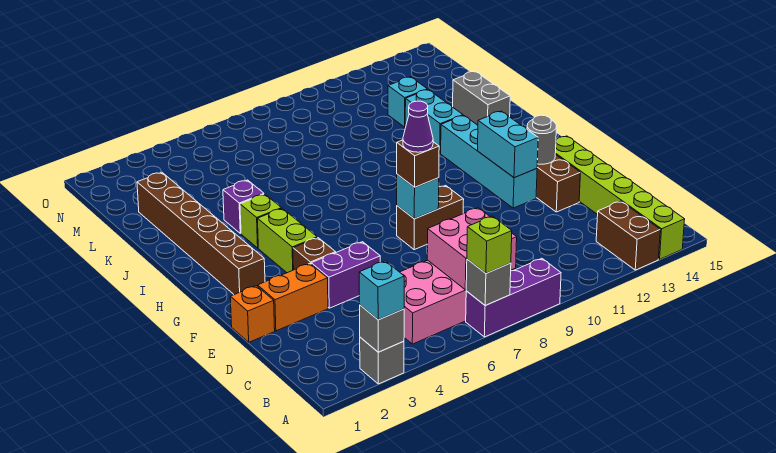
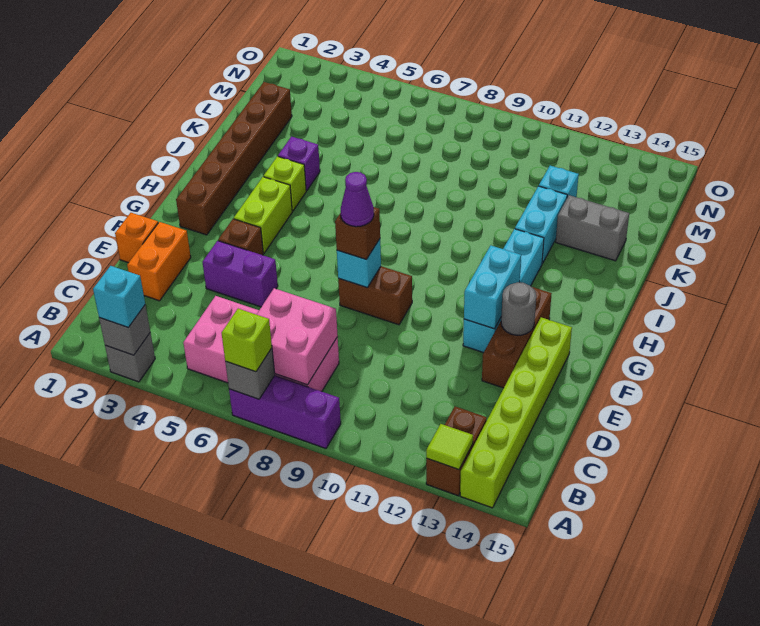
none -> lime 1x1 tile [426,424,473,470]
orange 1x2 brick [258,264,328,331] -> orange 1x2 brick turned to [127,222,191,301]
grey 1x2 brick [453,71,510,125] -> grey 1x2 brick turned to [556,195,629,261]

